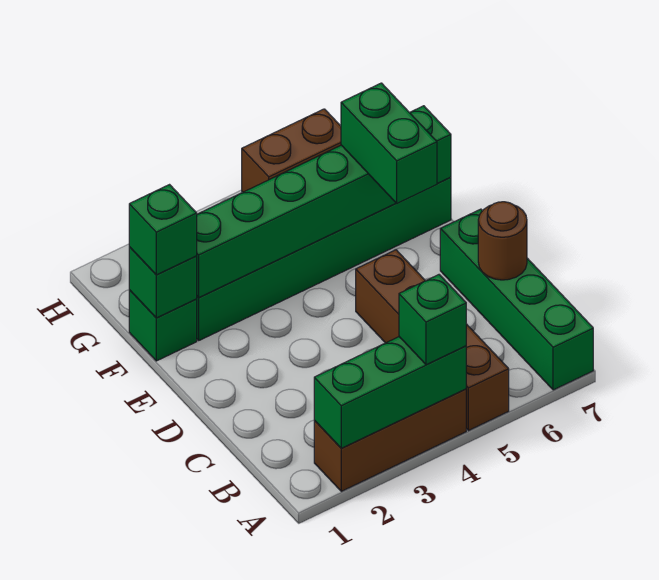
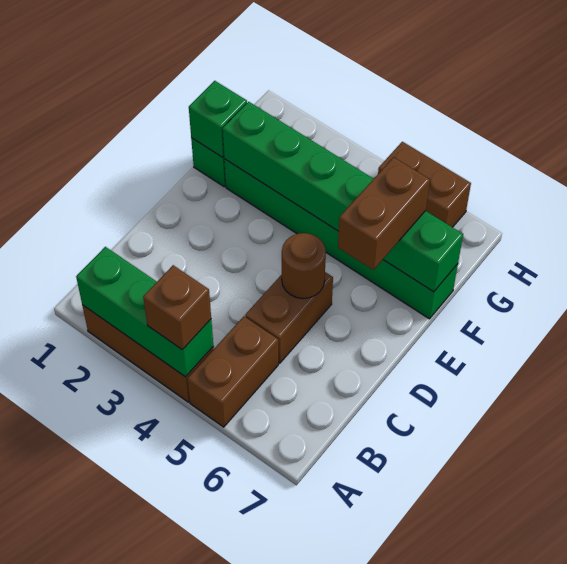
green 1x1 brick [399,275,466,365] -> brown 1x1 brick [143,265,211,350]
green 1x4 brick [440,209,593,390] -> none
brown 1x1 round brick [478,202,527,280] -> brown 1x1 round brick moved to [282,233,326,299]
green 1x2 brick [341,83,437,203] -> brown 1x2 brick [338,157,430,270]
green 1x1 brick [129,185,197,275] -> none

